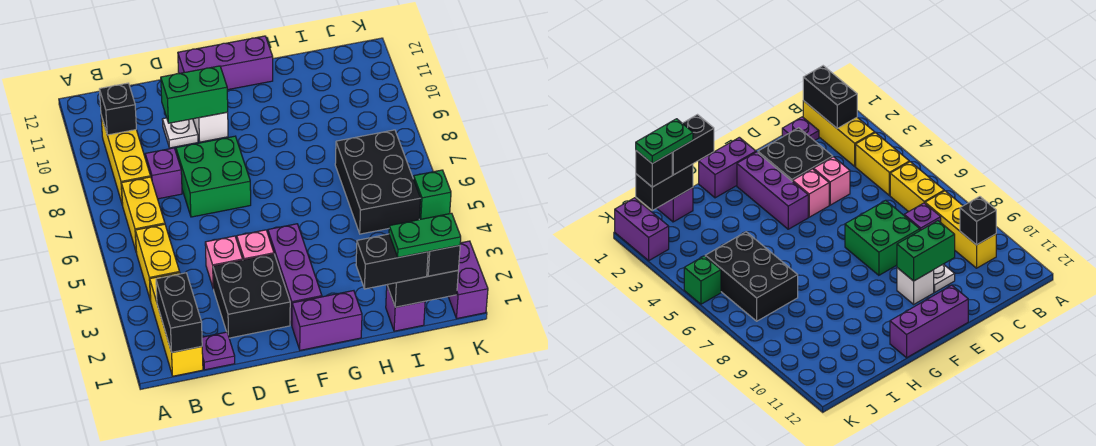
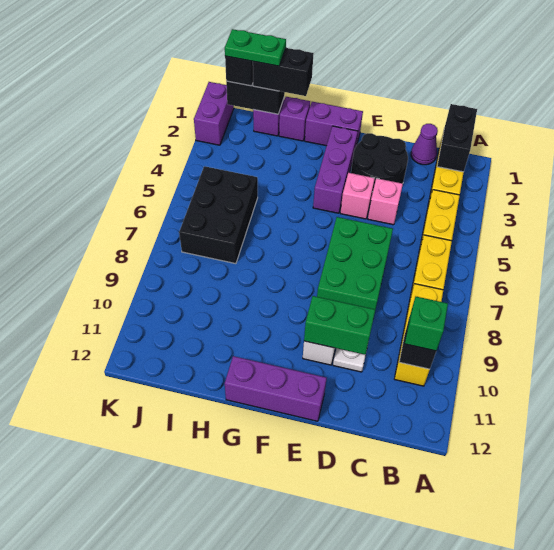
purple 1x1 plate [202,332,235,370] -> purple 1x1 cone [411,124,438,165]
purple 1x1 brick [145,148,182,199] -> purple 1x1 brick moved to [279,97,310,141]
black 2x2 brick [213,254,290,338] -> black 2x2 round brick [351,133,408,193]
green 2x2 brick [176,136,251,217] -> green 2x3 brick [317,217,393,310]
green 1x1 brick [414,170,451,219] -> green 1x1 brick moved to [405,297,448,351]

